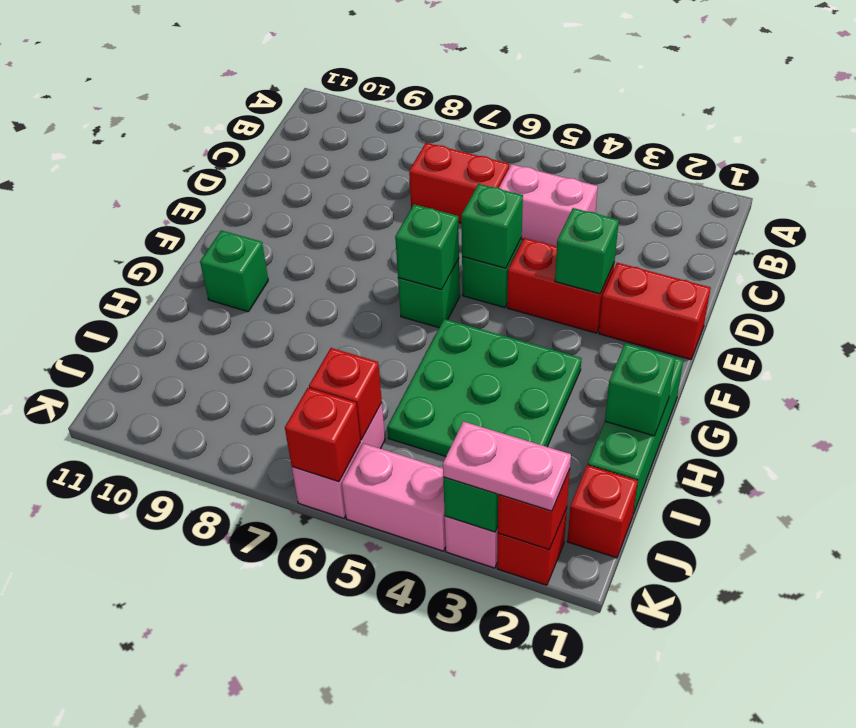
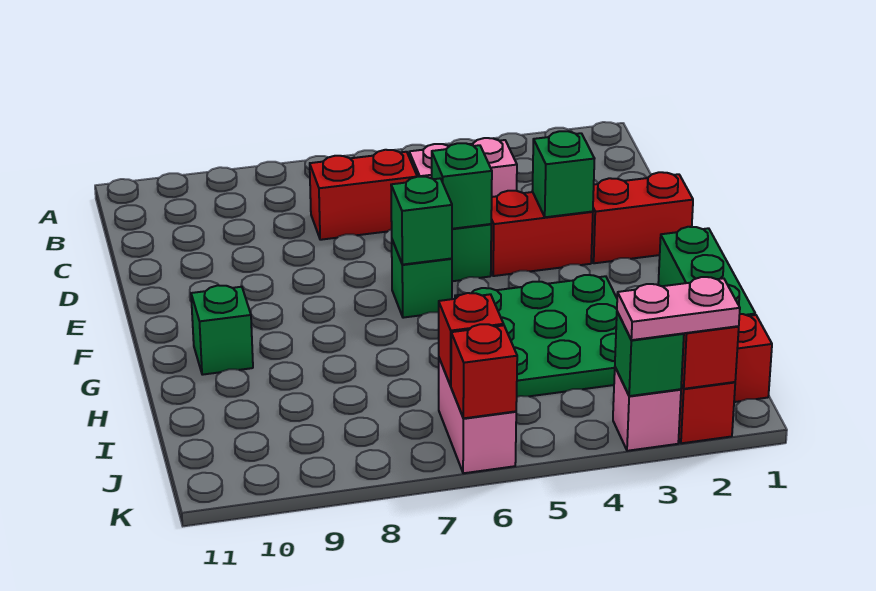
green 1x1 brick [605,343,675,436] -> none
pink 1x2 brick [342,443,446,551] -> none

